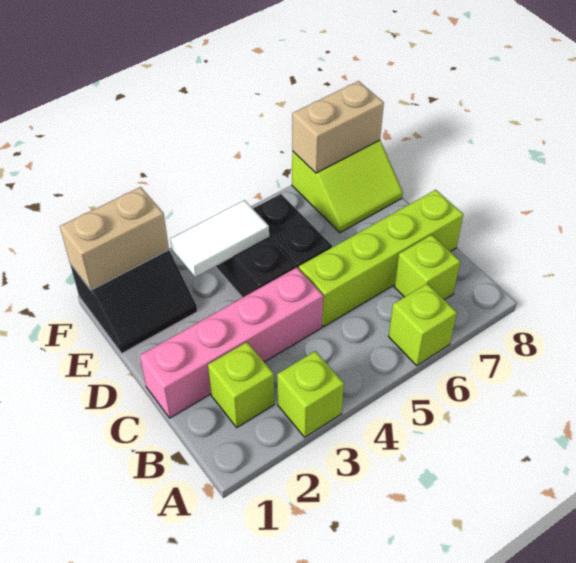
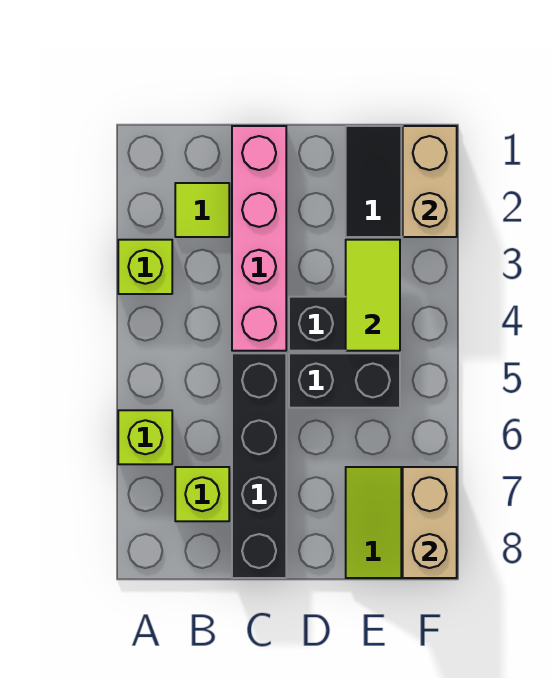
lime 1x1 brick [208,342,274,428] -> lime 1x1 tile [175,183,229,237]
lime 1x4 brick [299,190,463,327] -> black 1x4 brick [232,353,286,578]
white 1x2 tile [171,200,269,277] -> lime 1x2 tile [346,240,400,351]

